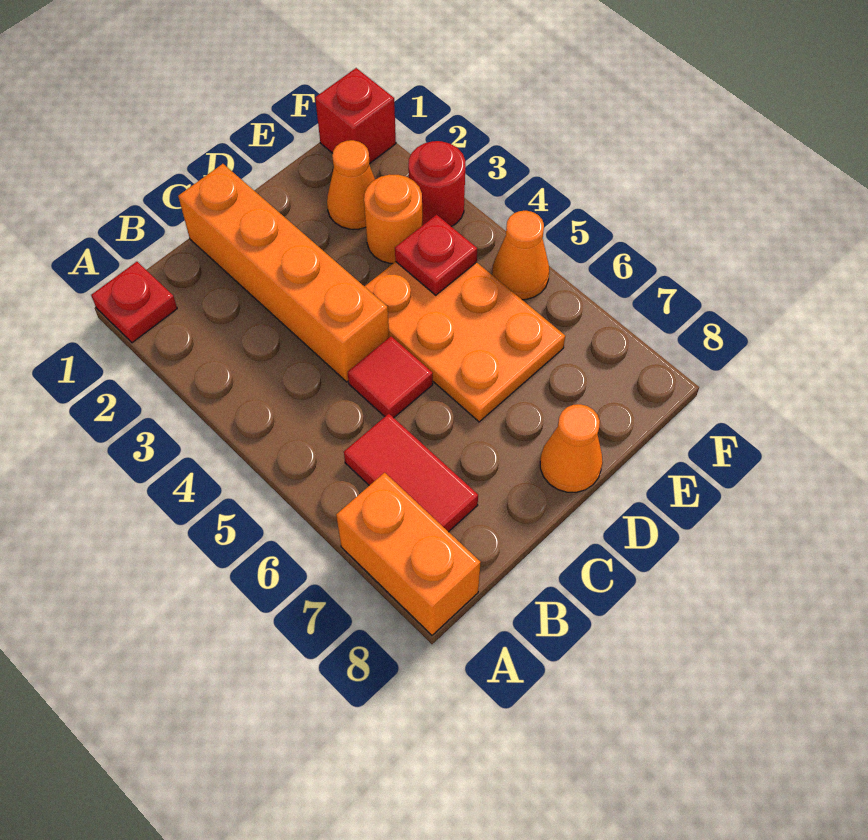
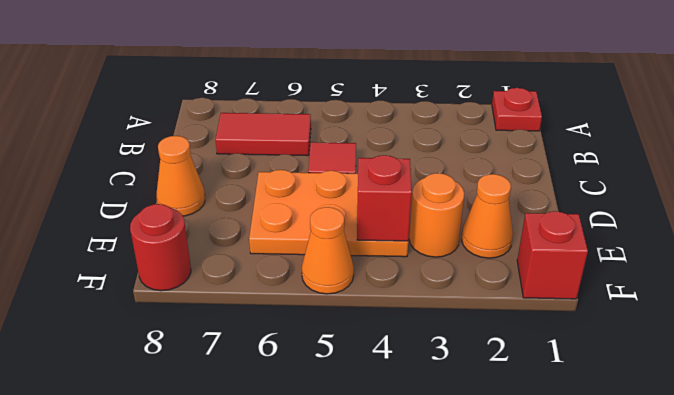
orange 1x2 brick [336,473,481,635] -> none
orange 1x4 brick [178,164,389,382] -> none
red 1x1 plate [395,215,477,295] -> red 1x1 brick [357,155,412,241]
red 1x1 round brick [408,141,465,227] -> red 1x1 round brick moved to [130,204,191,291]

